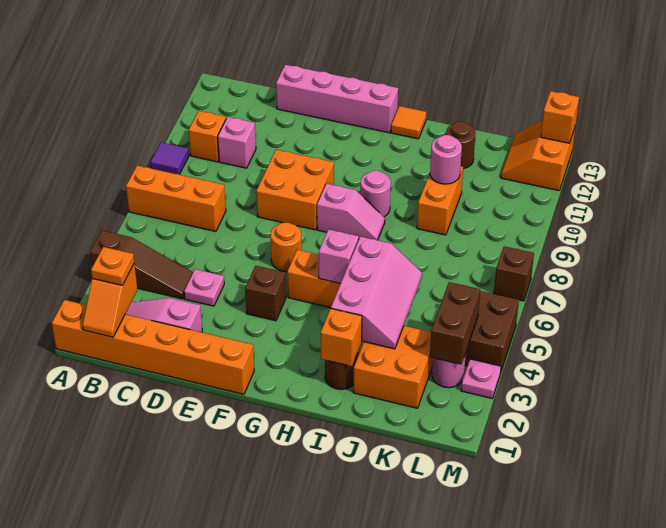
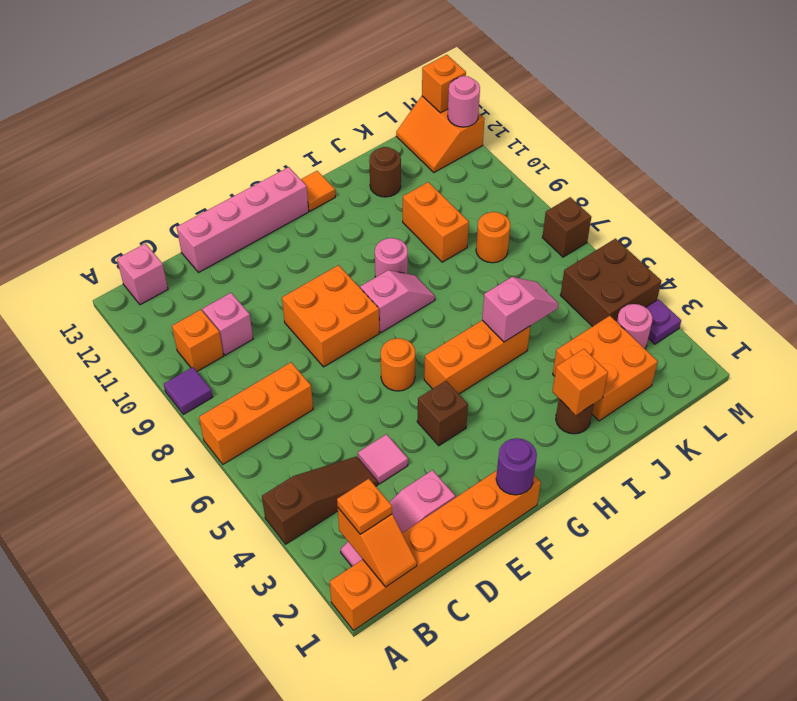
pink 1x1 plate [184,269,224,306] -> pink 1x1 tile [358,434,408,484]
none -> purple 1x1 round brick [496,438,537,495]
pink 1x1 brick [319,229,359,283] -> pink 1x1 brick moved to [117,243,168,305]
pink 2x3 slope [331,237,422,349] -> pink 1x2 slope [482,277,559,342]
pink 1x1 round brick [430,135,462,184] -> pink 1x1 round brick moved to [448,76,480,127]
none -> orange 1x1 round brick [476,212,510,263]
brown 1x2 brick [430,282,480,364] -> none
pink 1x1 plate [461,359,501,398] -> purple 1x1 plate [646,299,681,344]

